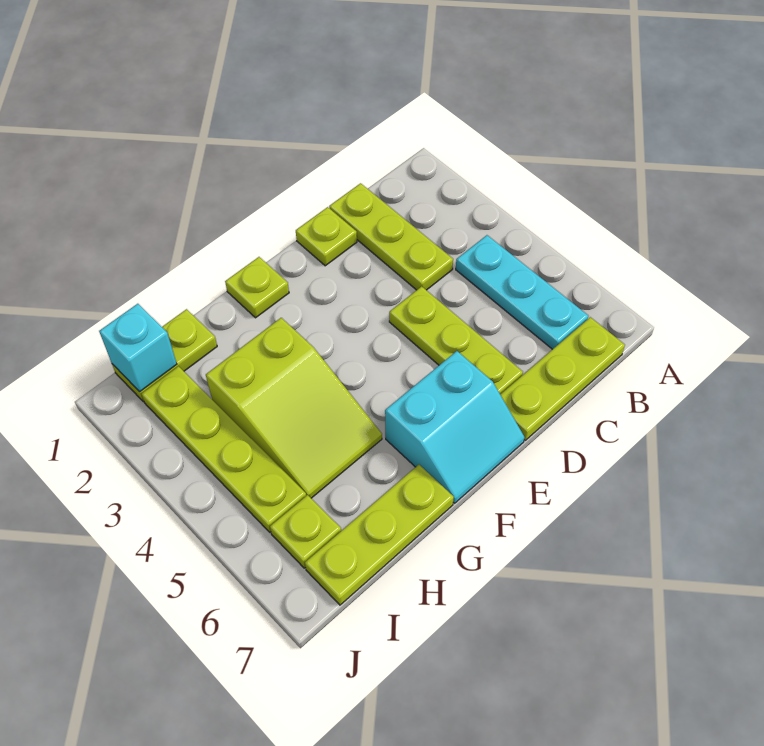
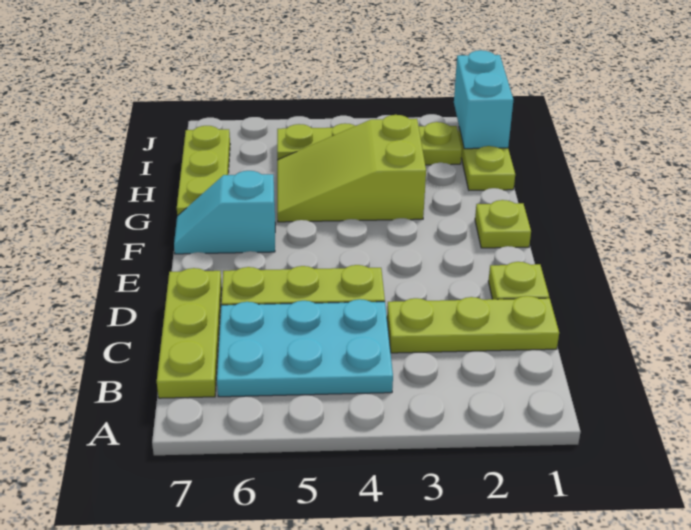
cyan 1x3 plate [456,235,588,349] -> cyan 2x3 plate [217,299,393,397]
cyan 2x2 slope [385,351,524,503] -> cyan 1x2 slope [174,171,275,254]
cyan 1x1 brick [99,304,177,392] -> cyan 1x2 brick [454,50,513,149]
lime 1x1 plate [270,495,341,568] -> none

